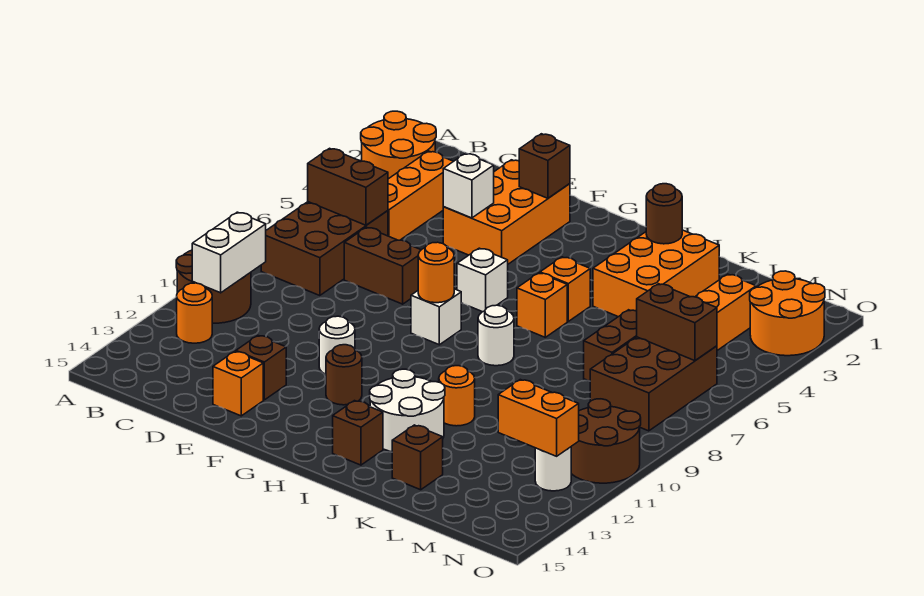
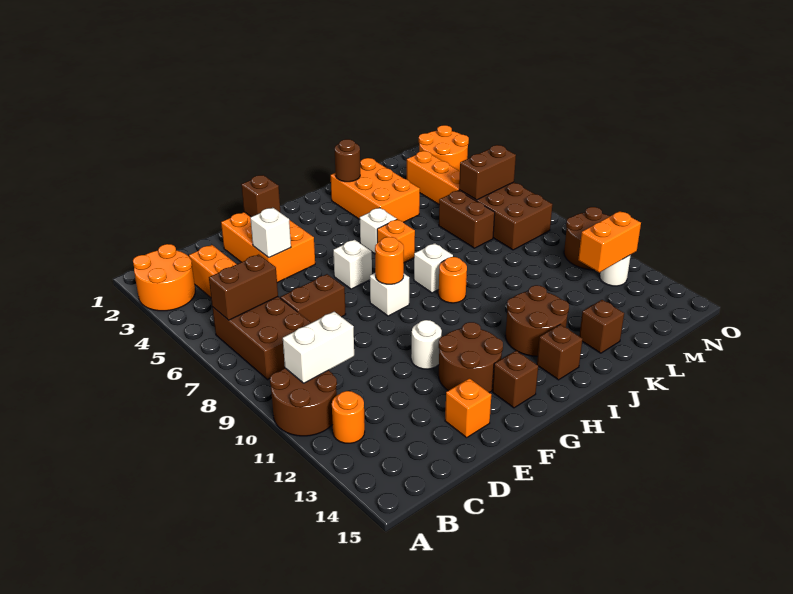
white 1x2 brick [192,212,266,293] -> white 1x2 brick turned to [283,312,354,383]
brown 1x1 brick [236,336,286,400] -> brown 1x1 brick moved to [492,351,538,408]
brown 1x1 round brick [326,345,362,405] -> brown 2x2 round brick [439,322,503,392]
orange 1x1 brick [540,257,590,321] -> white 1x1 brick [360,208,397,254]
white 1x1 round brick [478,305,514,366] -> white 1x1 brick [414,243,453,293]
white 2x2 round brick [370,369,445,452] -> brown 2x2 round brick [505,285,569,356]
orange 1x1 round brick [439,366,475,426] -> orange 1x1 round brick moved to [439,257,467,303]

